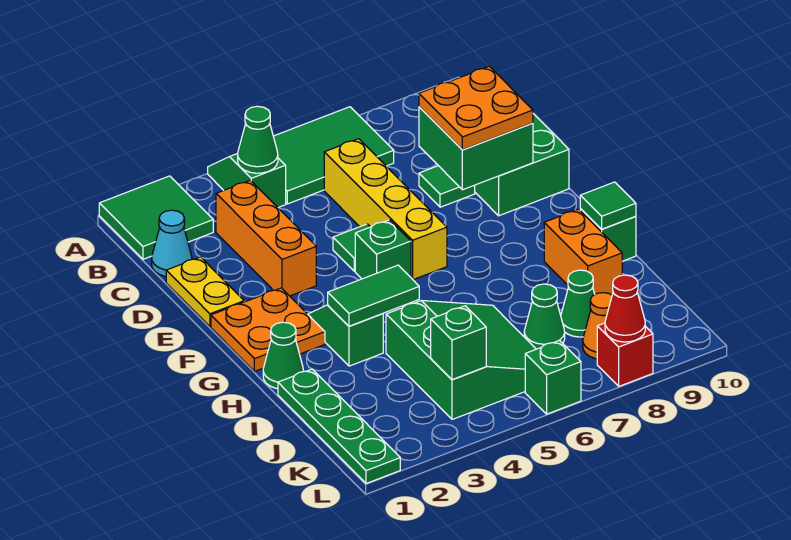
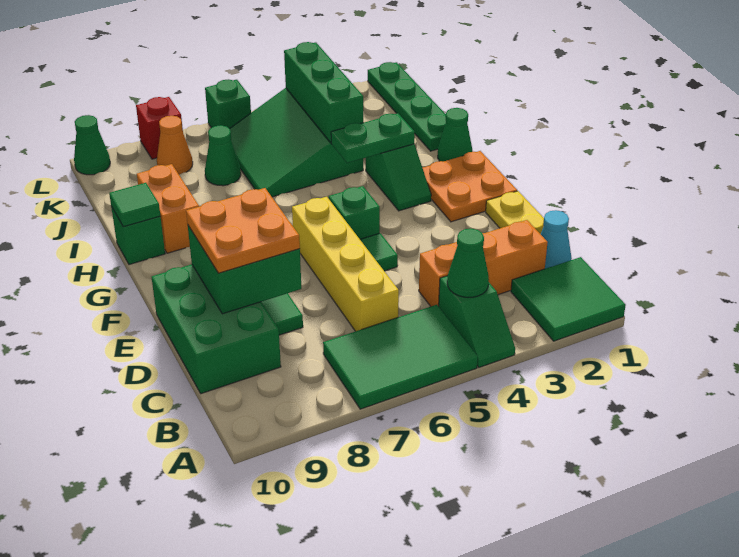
orange 1x3 brick [216,180,316,296] -> orange 1x3 brick turned to [419,220,548,306]
green 1x2 tile [328,265,419,326] -> green 1x2 plate [331,113,415,163]
green 1x1 cone [561,270,595,337] -> green 1x1 cone moved to [74,115,110,175]
green 1x1 brick [431,306,486,380] -> green 1x3 brick [284,42,363,143]
red 1x1 cone [605,275,645,342] -> none

